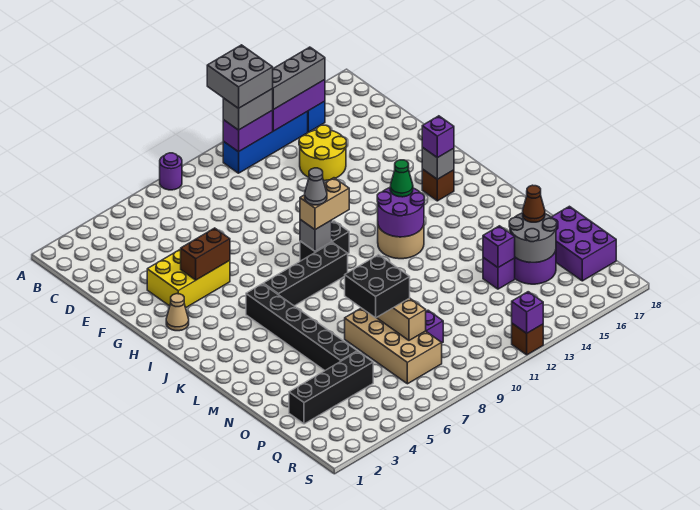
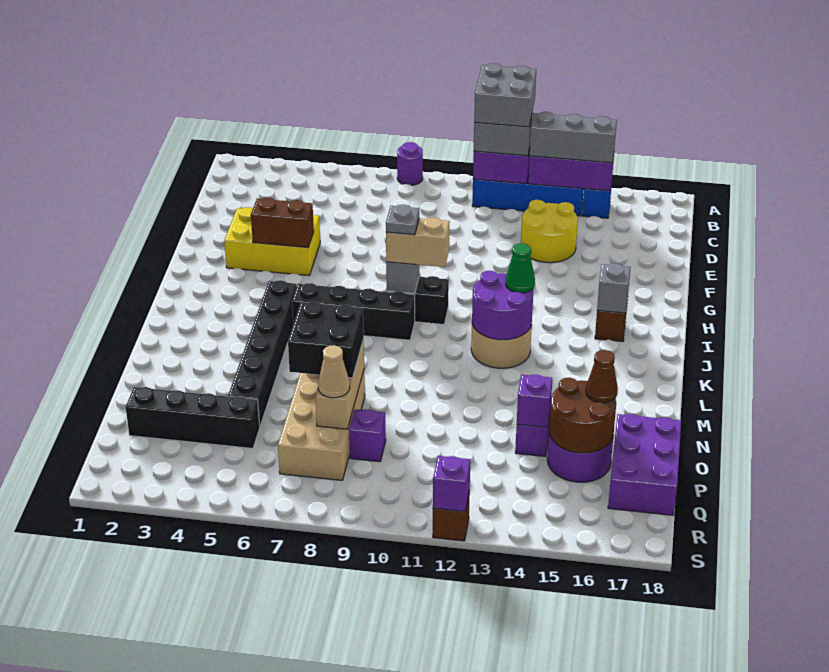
tan 1x1 cone [166,294,189,331] -> tan 1x1 cone moved to [318,345,350,398]
grey 1x1 cone [305,168,327,205] -> grey 1x1 plate [386,205,419,235]
purple 1x1 brick [422,116,454,158] -> none
grey 2x2 round brick [509,213,557,263] -> brown 2x2 round brick [549,378,616,453]

